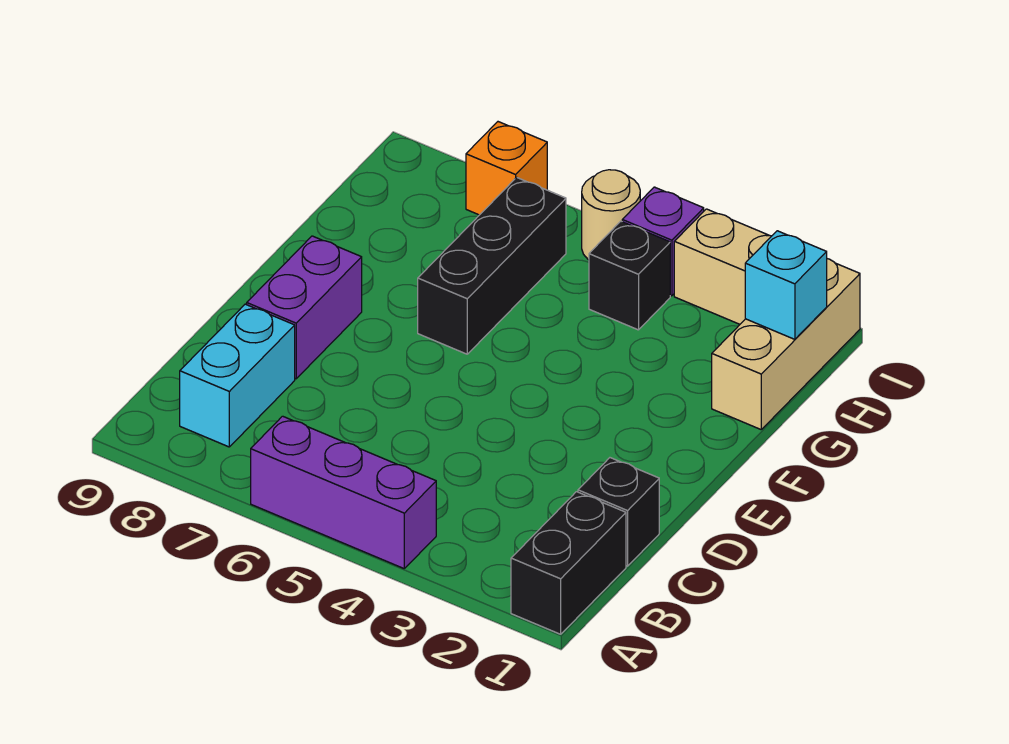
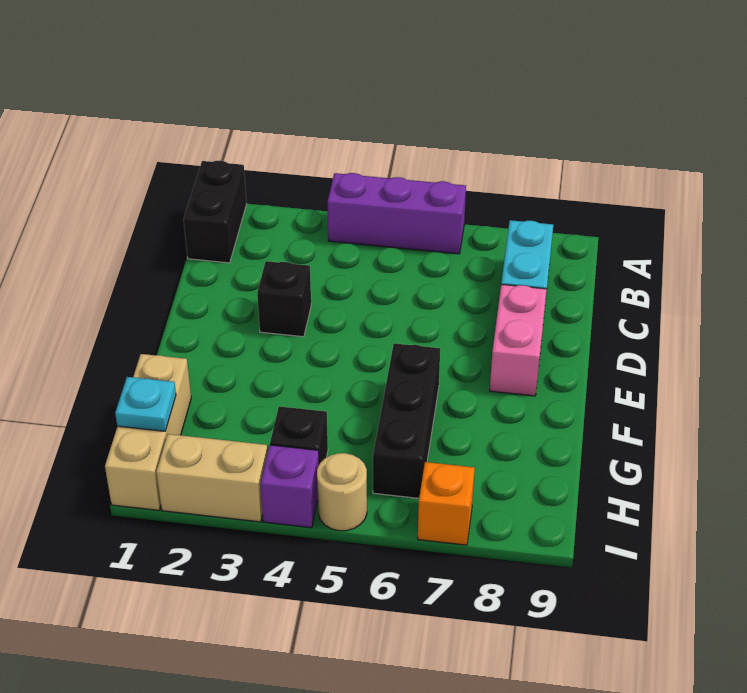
black 1x1 brick [578,458,659,566] -> black 1x1 brick moved to [257,261,311,337]
purple 1x2 brick [247,236,362,379] -> pink 1x2 brick [490,284,547,396]
cyan 1x1 brick [745,231,827,339] -> cyan 1x1 plate [115,377,176,431]

